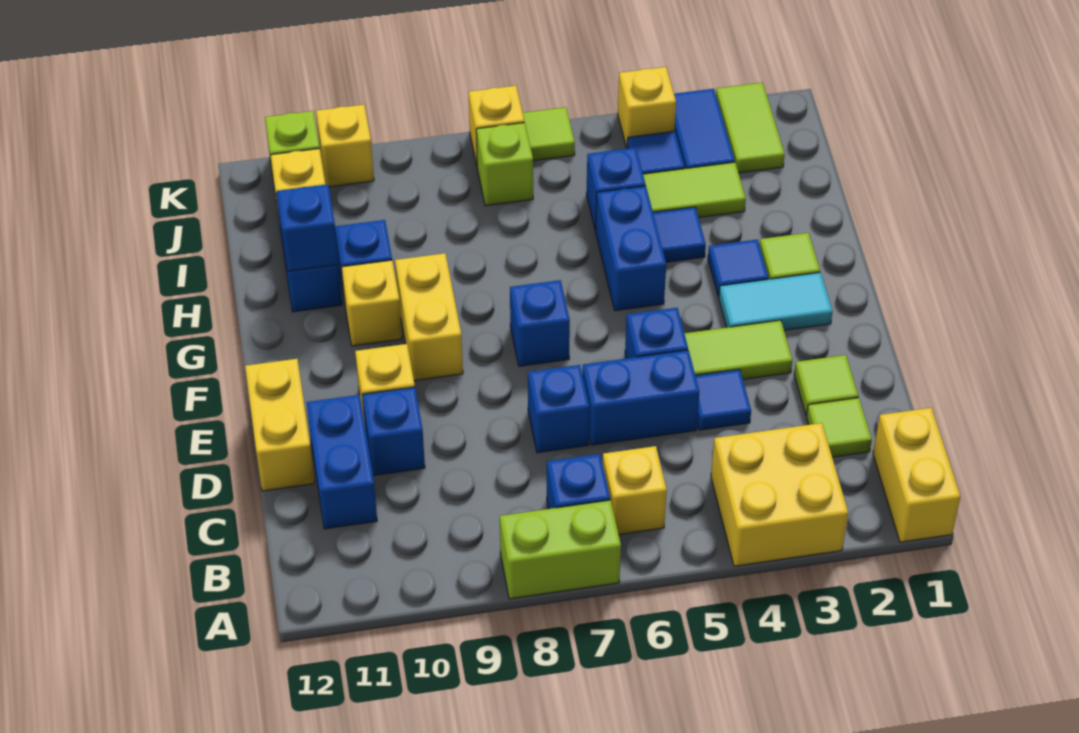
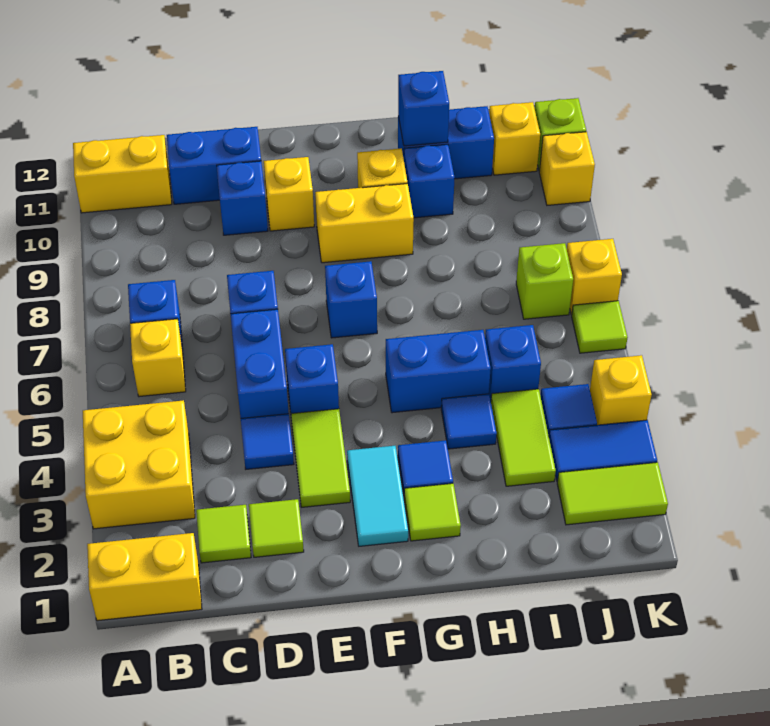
lime 1x2 brick [500,500,621,599] -> none
yellow 1x2 brick [245,359,315,491] -> yellow 1x2 brick moved to [73,135,172,213]

